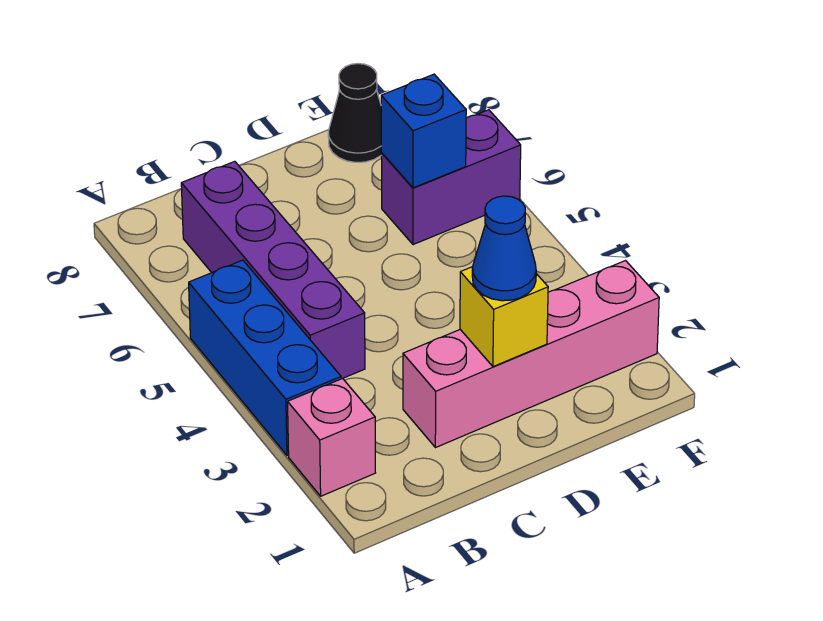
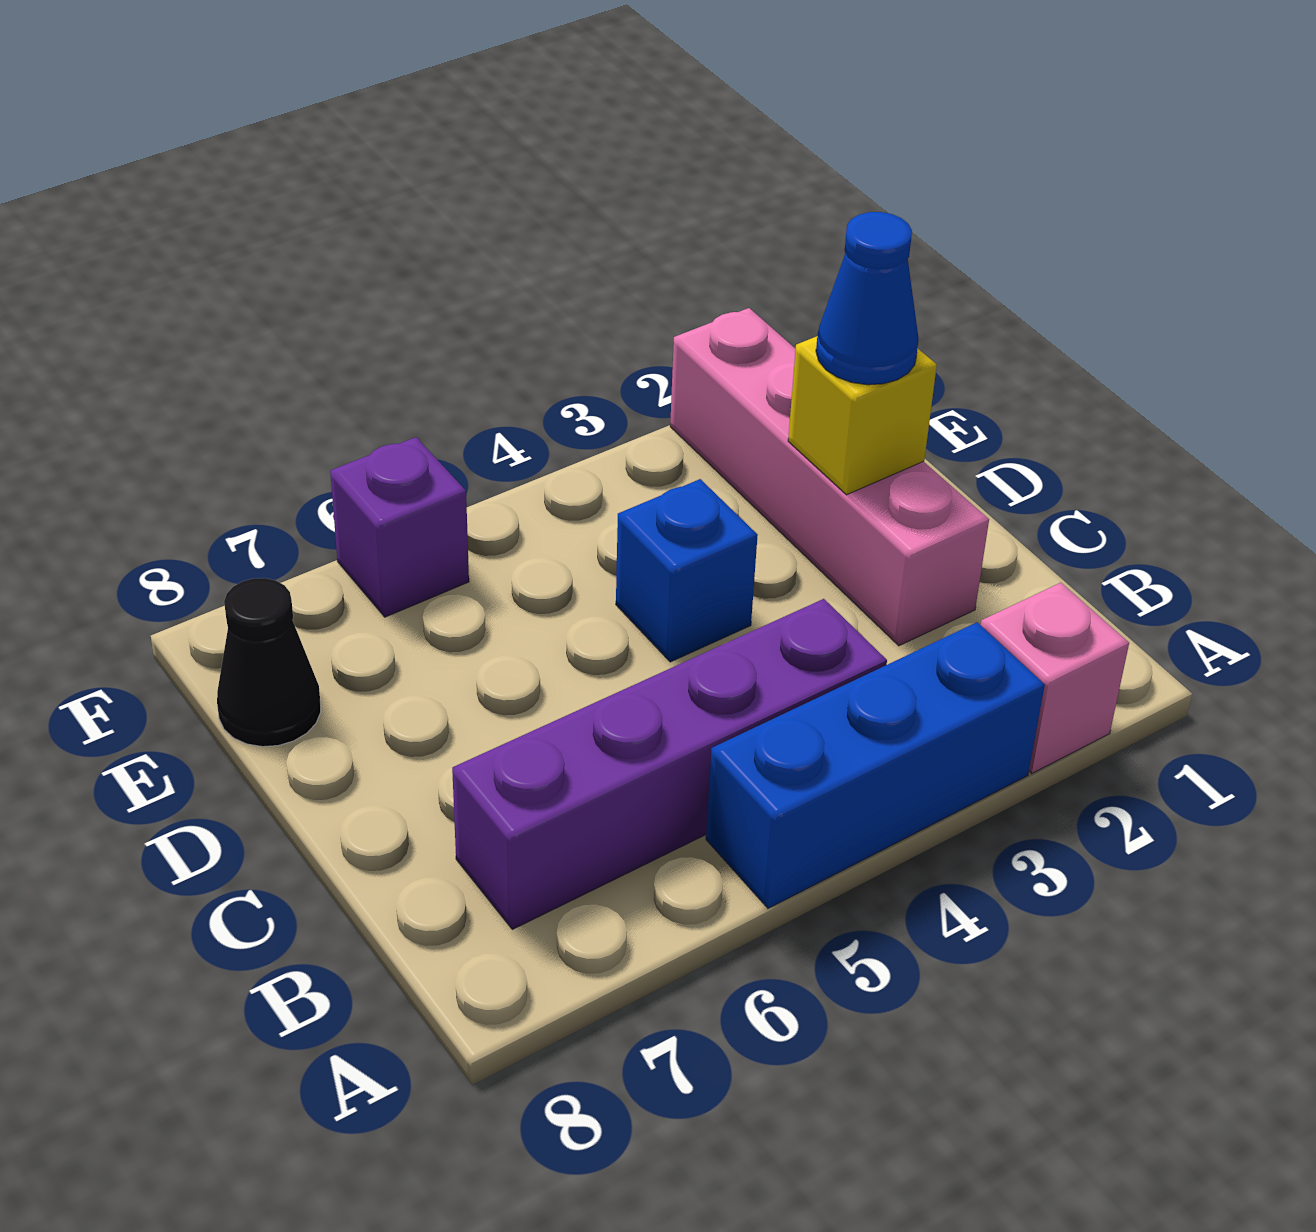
purple 1x2 brick [381,110,521,245] -> purple 1x1 brick [330,437,469,617]
blue 1x1 brick [381,74,466,188] -> blue 1x1 brick moved to [616,479,758,662]

